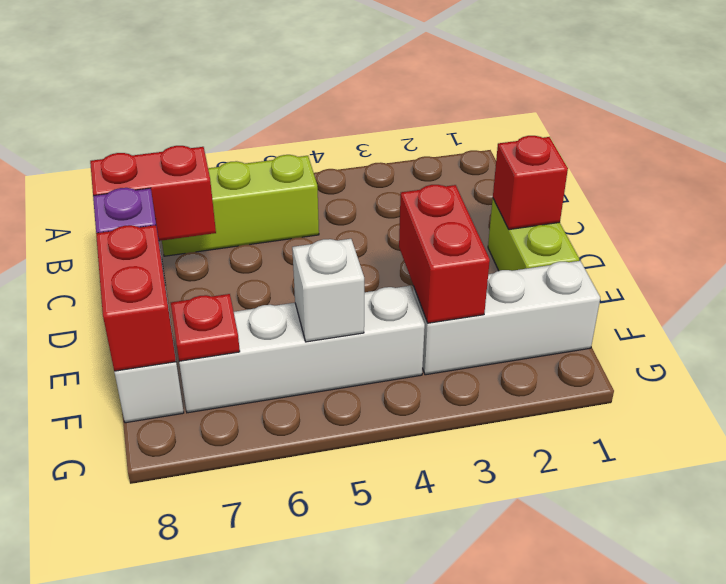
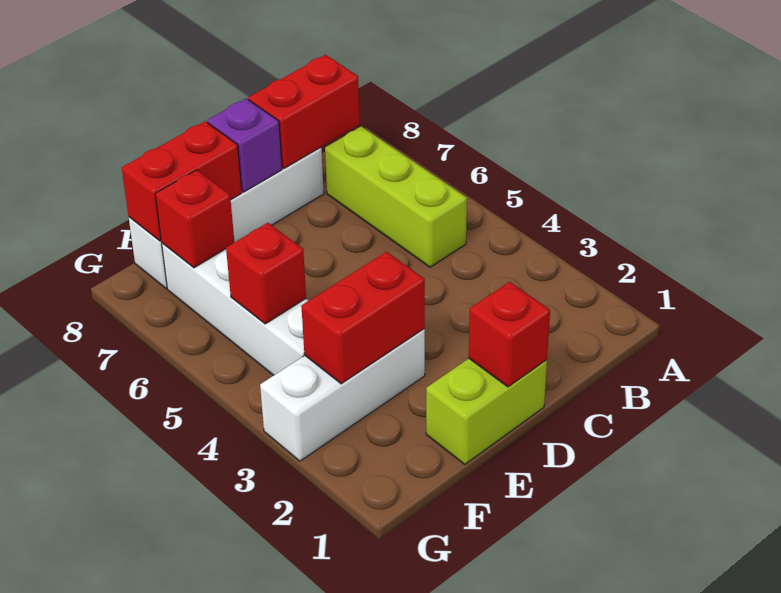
red 1x2 brick [90,146,216,241] -> red 1x2 brick turned to [248,55,360,168]
white 1x3 brick [413,261,600,375] -> white 1x3 brick turned to [260,329,425,461]
white 1x1 brick [292,239,364,342] -> red 1x1 brick [226,223,306,324]
red 1x1 plate [171,294,240,361] -> red 1x1 brick [155,170,234,268]

